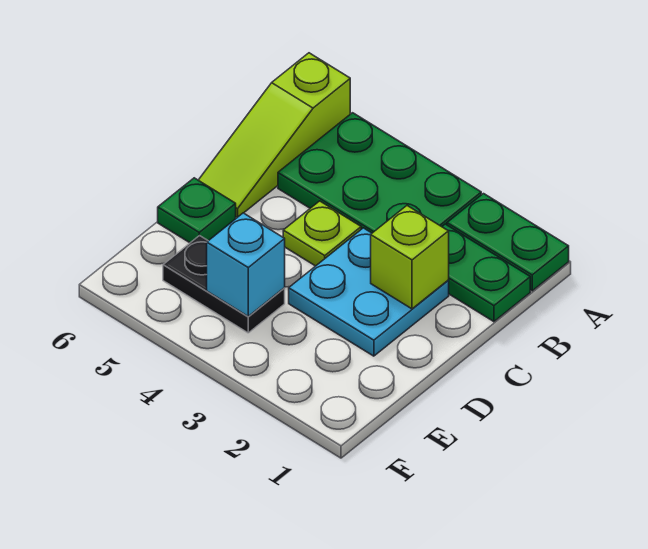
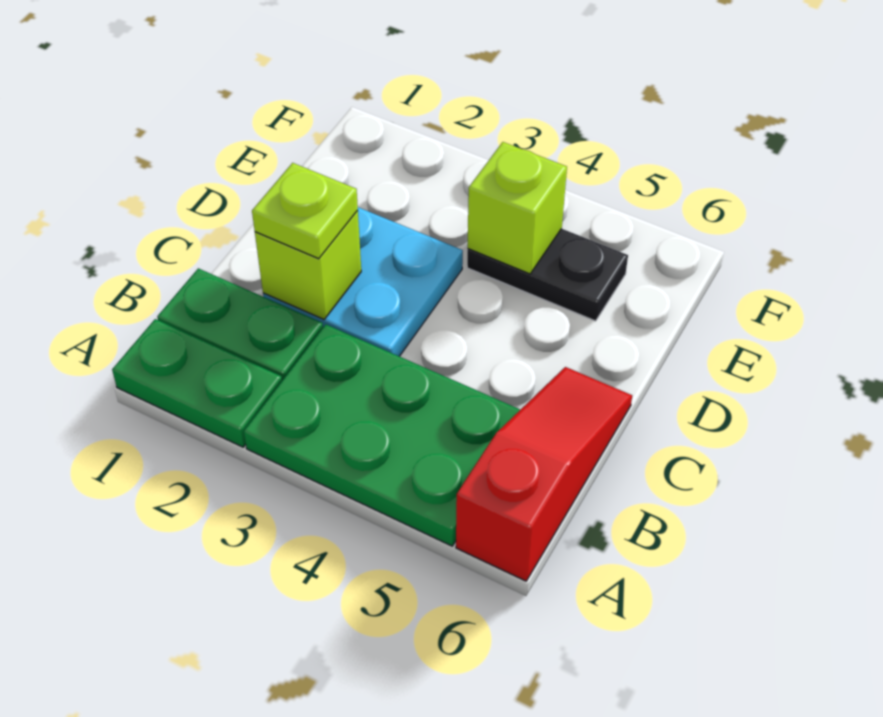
lime 1x3 slope [199,53,350,217] -> red 1x3 slope [456,367,632,581]
lime 1x1 plate [283,201,361,266] -> lime 1x1 plate moved to [252,163,358,259]
green 1x1 plate [158,178,236,243] -> none
cyan 1x1 brick [207,213,285,317] -> lime 1x1 brick [468,142,567,274]

